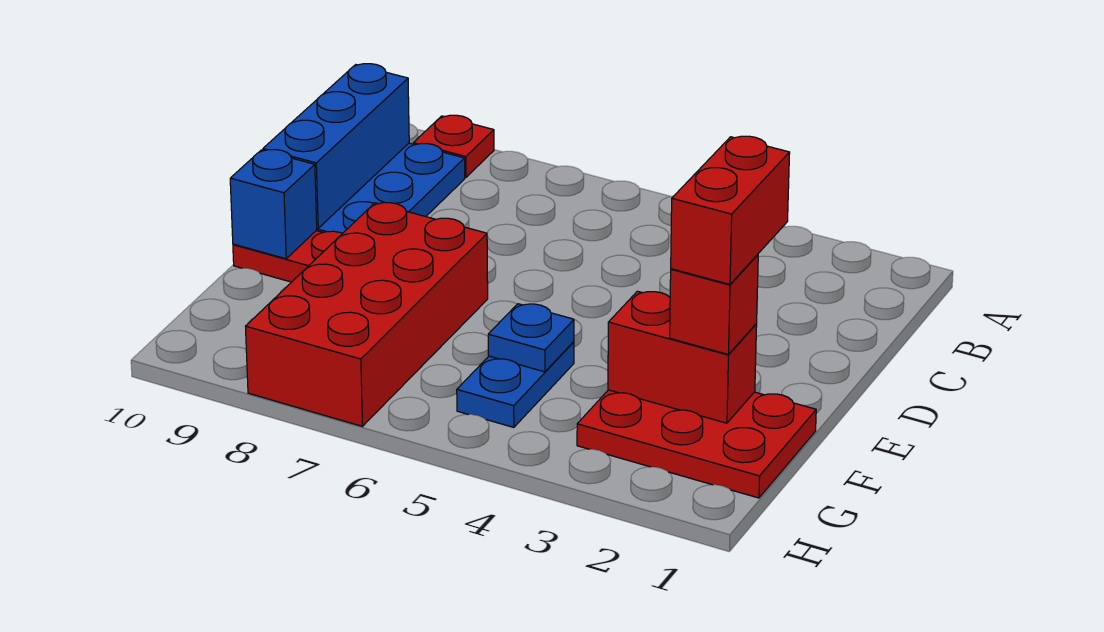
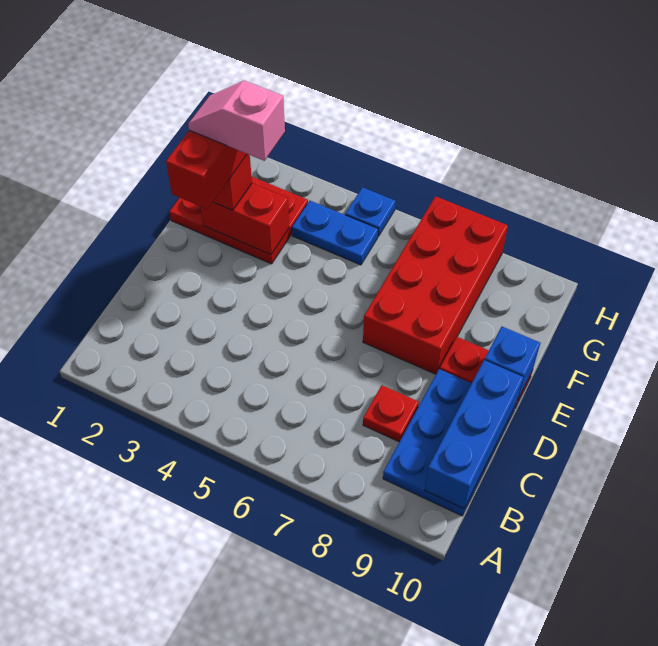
red 1x1 plate [413,115,494,177] -> red 1x1 plate moved to [363,385,419,442]
none -> pink 1x2 slope [188,81,285,161]
blue 1x2 plate [457,342,574,427] -> blue 1x2 plate turned to [292,201,378,265]
blue 1x1 plate [488,304,574,372] -> blue 1x1 plate moved to [345,187,396,236]

